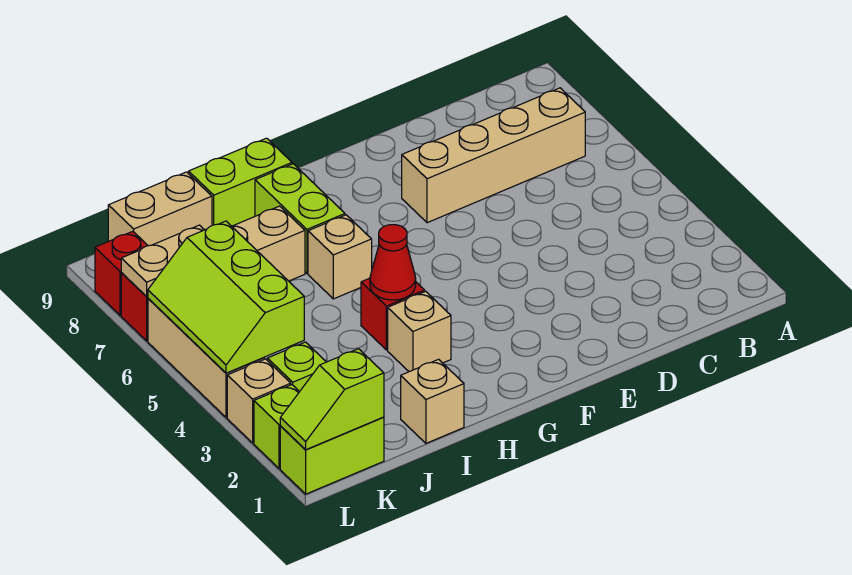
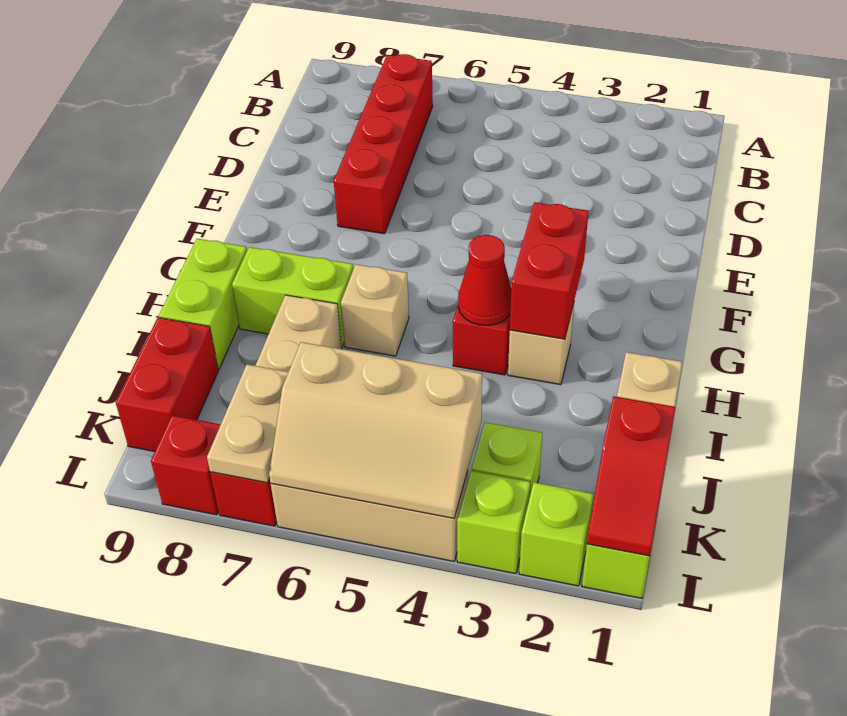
tan 1x4 brick [402,88,585,223] -> red 1x4 brick [334,54,433,234]
none -> red 1x2 brick [510,202,589,339]
tan 1x2 brick [108,172,212,246] -> red 1x2 brick [116,318,218,452]
lime 1x2 slope [280,349,384,450] -> red 1x2 slope [587,396,675,556]
lime 2x3 slope [148,221,304,373] -> tan 2x3 slope [269,342,482,518]
tan 1x1 brick [227,359,291,443] -> lime 1x1 brick [457,471,530,574]

